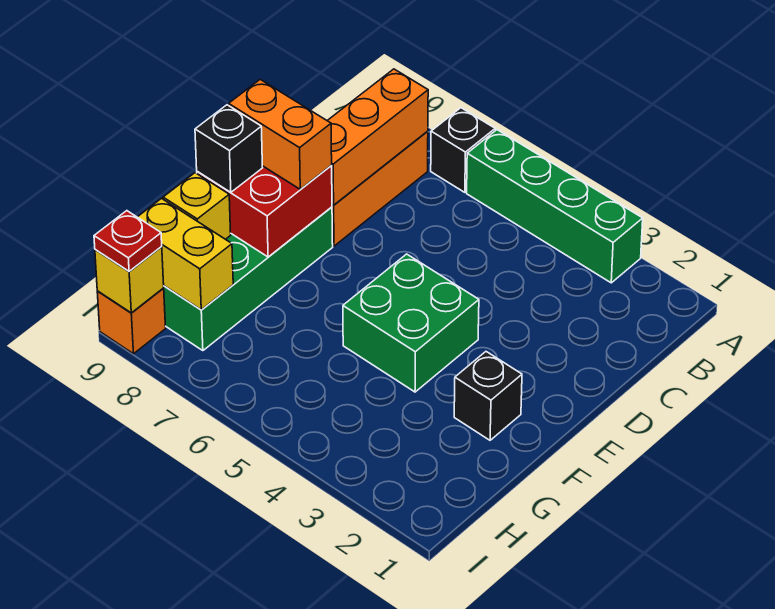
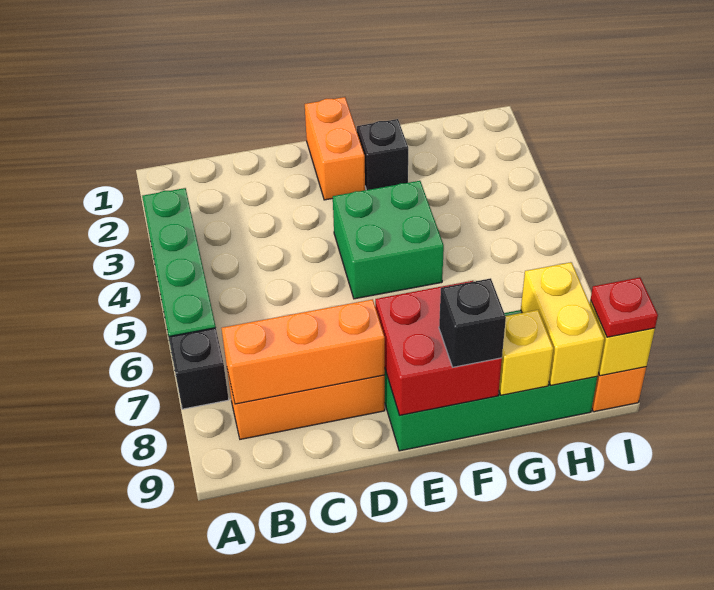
orange 1x2 brick [229,80,332,189] -> orange 1x2 brick moved to [305,97,365,200]

